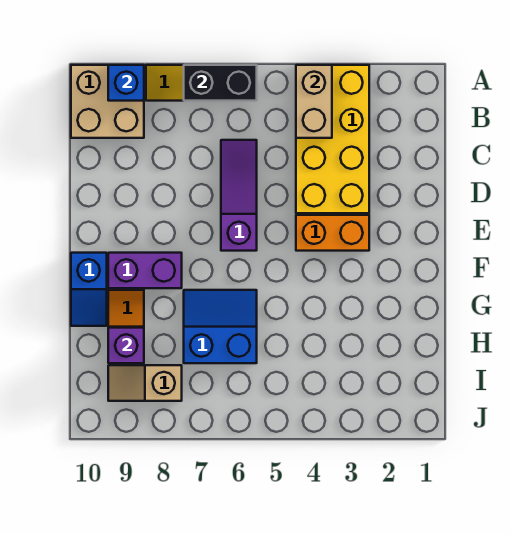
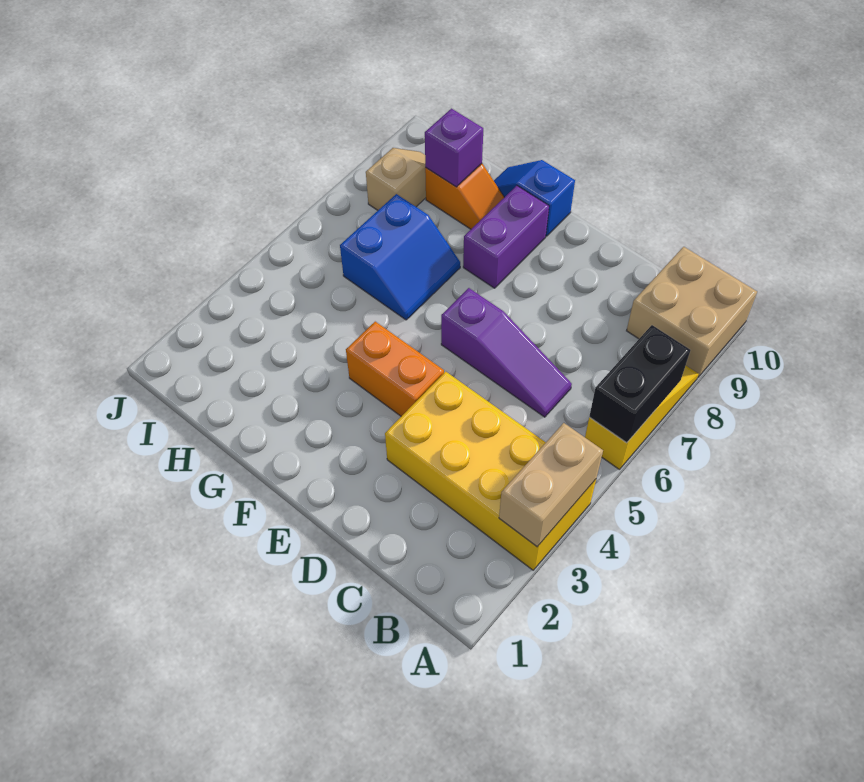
tan 1x2 brick [296,65,332,138] -> tan 1x2 brick turned to [499,423,603,547]
blue 1x1 brick [108,65,144,101] -> none
orange 1x2 brick [296,215,369,251] -> orange 1x2 brick turned to [346,322,444,416]

